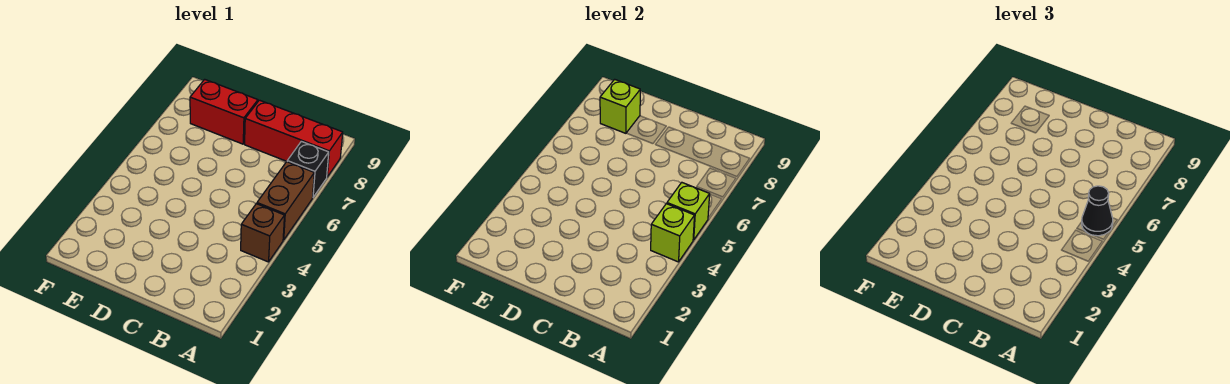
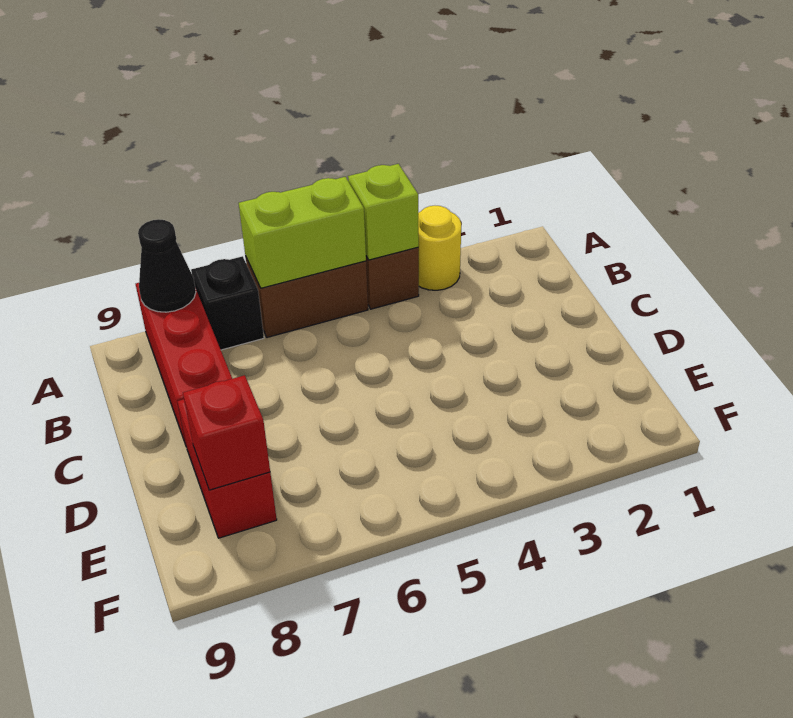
none -> yellow 1x1 round brick [418,206,461,290]
lime 1x1 brick [667,183,710,240] -> lime 1x2 brick [239,177,366,288]
black 1x1 cone [1082,186,1113,236] -> black 1x1 cone moved to [138,219,196,312]
lime 1x1 brick [600,79,640,133] -> red 1x1 brick [183,375,270,490]

